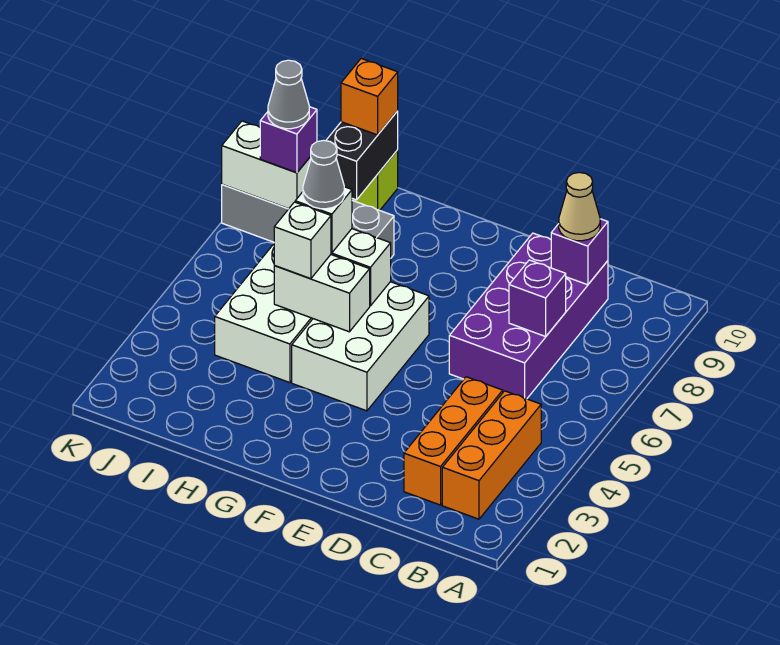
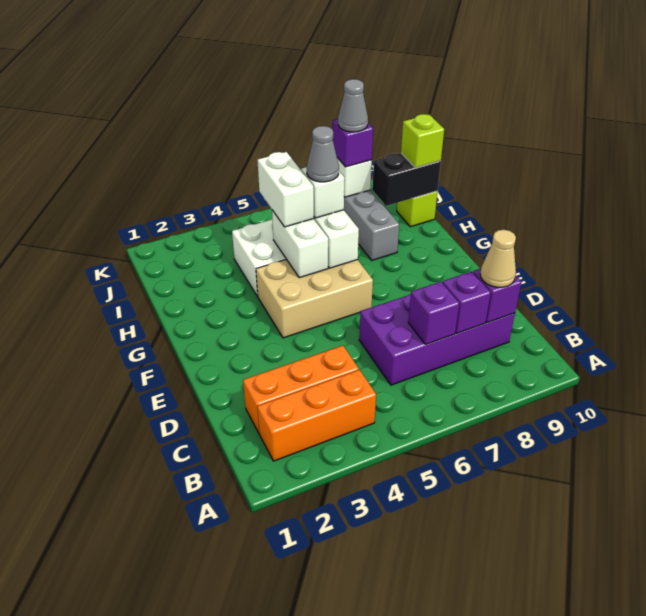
none -> purple 1x1 brick [443,272,491,333]
white 2x3 brick [292,282,429,411] -> tan 2x3 brick [256,259,373,338]
white 1x1 brick [274,202,331,279] -> white 1x2 brick [257,152,314,227]
orange 1x1 brick [341,59,398,135] -> lime 1x1 brick [401,114,444,168]

